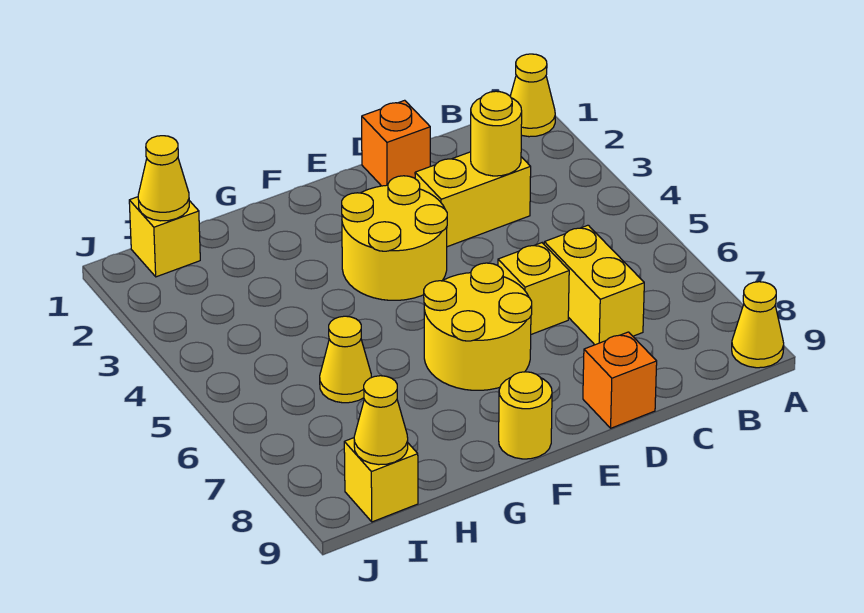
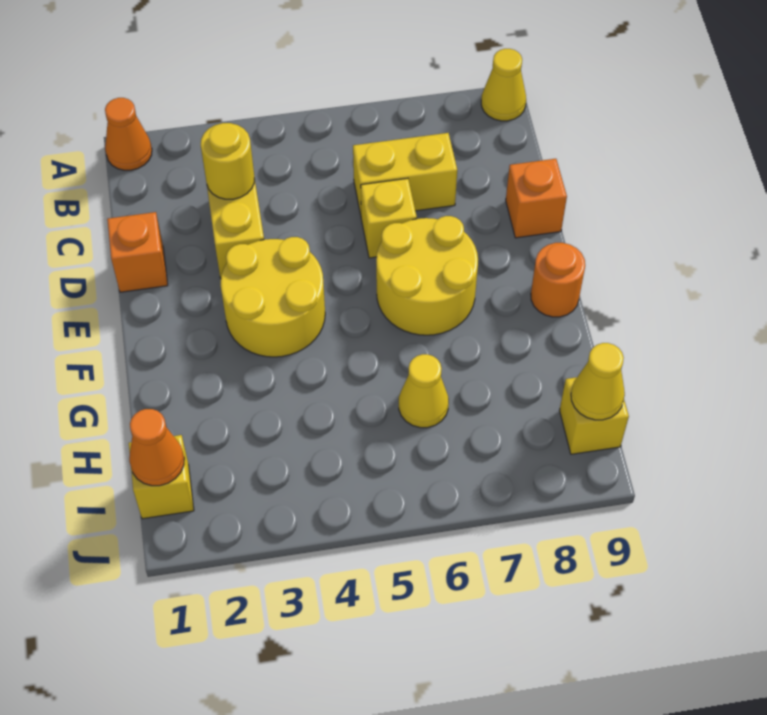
yellow 1x1 cone [510,54,555,137] -> orange 1x1 cone [105,98,152,170]
yellow 1x1 round brick [499,372,552,459] -> orange 1x1 round brick [531,243,585,317]
yellow 1x1 cone [138,136,189,221] -> orange 1x1 cone [129,409,184,486]

